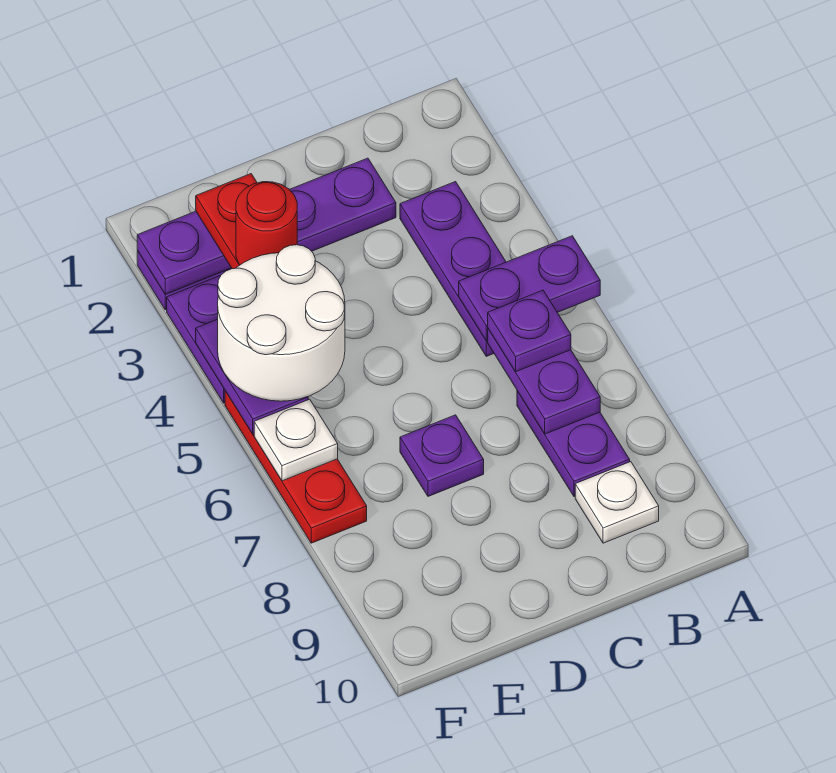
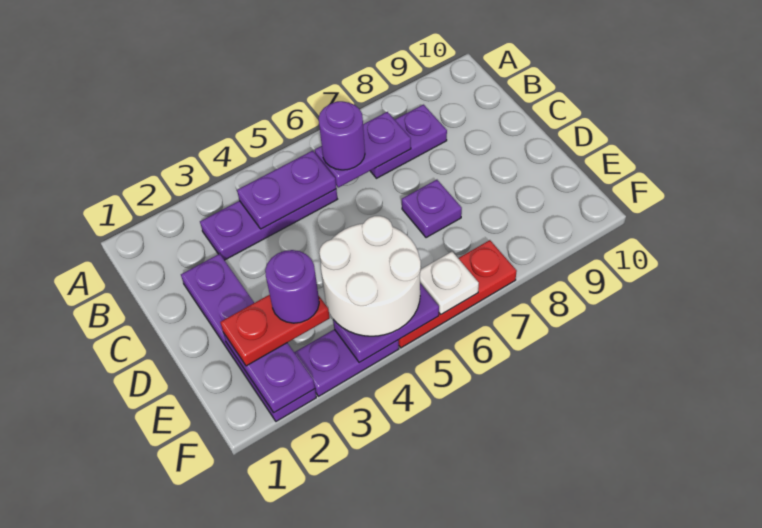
purple 1x2 plate [459,236,600,341] -> purple 1x2 plate turned to [237,151,336,229]
purple 1x1 plate [488,290,571,372] -> purple 1x1 round brick [319,101,365,170]
white 1x1 plate [575,462,659,543] -> none
red 1x1 round brick [236,182,297,265] -> purple 1x1 round brick [265,250,319,323]

